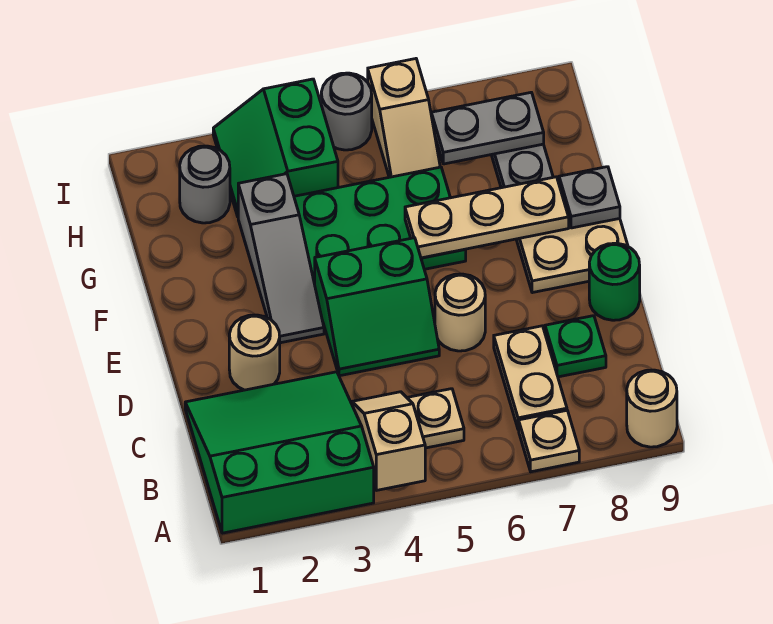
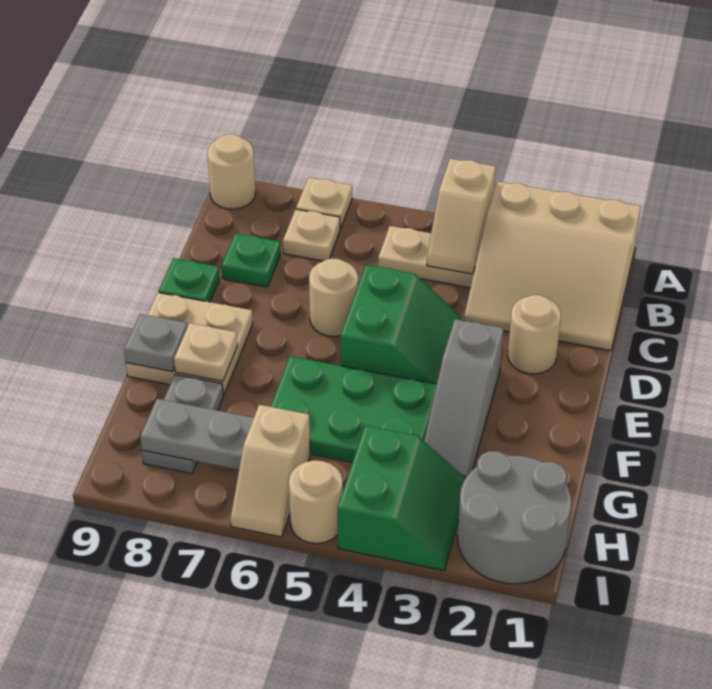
green 3x3 slope [185,372,374,533] -> tan 3x3 slope [464,181,641,350]
tan 1x2 plate [494,326,567,430] -> tan 1x1 plate [283,209,340,261]
green 2x2 slope [315,238,439,376] -> green 2x2 slope turned to [340,265,461,384]
green 1x1 round brick [589,243,640,320] -> green 1x1 plate [159,258,219,302]
grey 1x3 slope [238,174,324,343] -> grey 1x3 slope turned to [424,319,504,478]
tan 1x3 plate [405,177,569,258] -> tan 1x1 plate [174,323,237,381]
grey 1x1 round brick [180,146,230,223] -> grey 2x2 round brick [458,451,571,584]
tan 1x2 slope [368,59,440,177] -> tan 1x2 slope turned to [230,405,310,537]
grey 1x1 round brick [321,73,372,150] -> tan 1x1 round brick [289,460,343,543]

